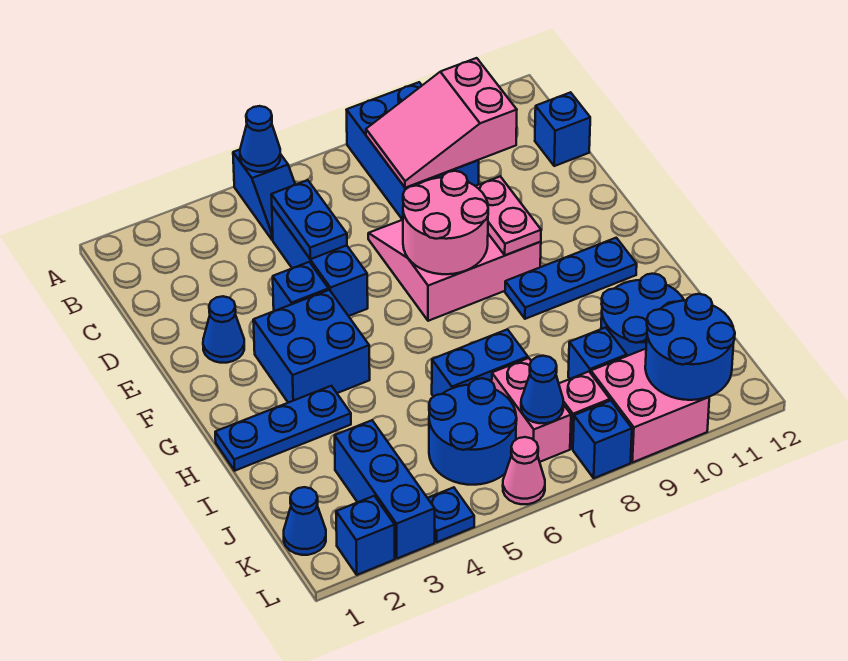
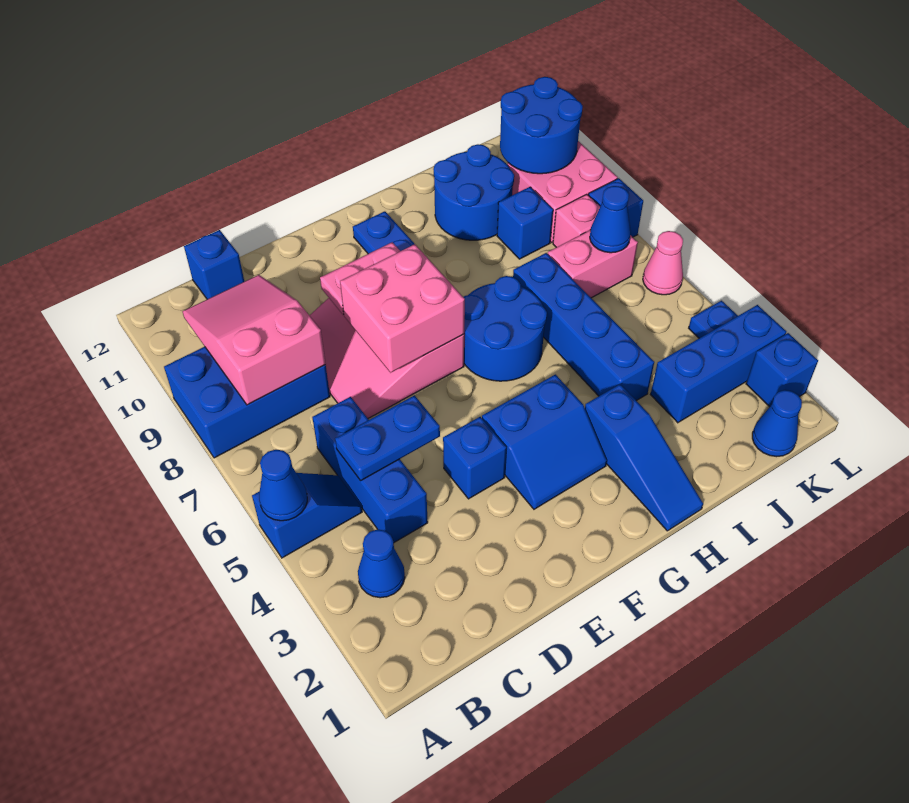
pink 2x3 slope [366,58,517,188] -> pink 2x3 slope turned to [183,275,325,405]
blue 1x3 brick [272,207,368,316] -> blue 1x3 brick turned to [312,397,428,542]
blue 1x1 cone [203,296,244,363] -> blue 1x1 cone moved to [358,529,405,598]
pink 2x2 round brick [403,171,488,274] -> pink 2x2 brick [340,244,465,373]
blue 2x2 brick [253,290,370,403] -> blue 2x2 slope [482,374,607,509]
blue 1x3 plate [215,386,351,471] -> blue 1x3 slope [585,384,703,531]
blue 1x2 brick [432,329,528,397] -> blue 1x4 brick [513,253,654,401]
blue 2x2 round brick [429,378,517,485] -> blue 2x2 round brick moved to [464,276,547,381]

